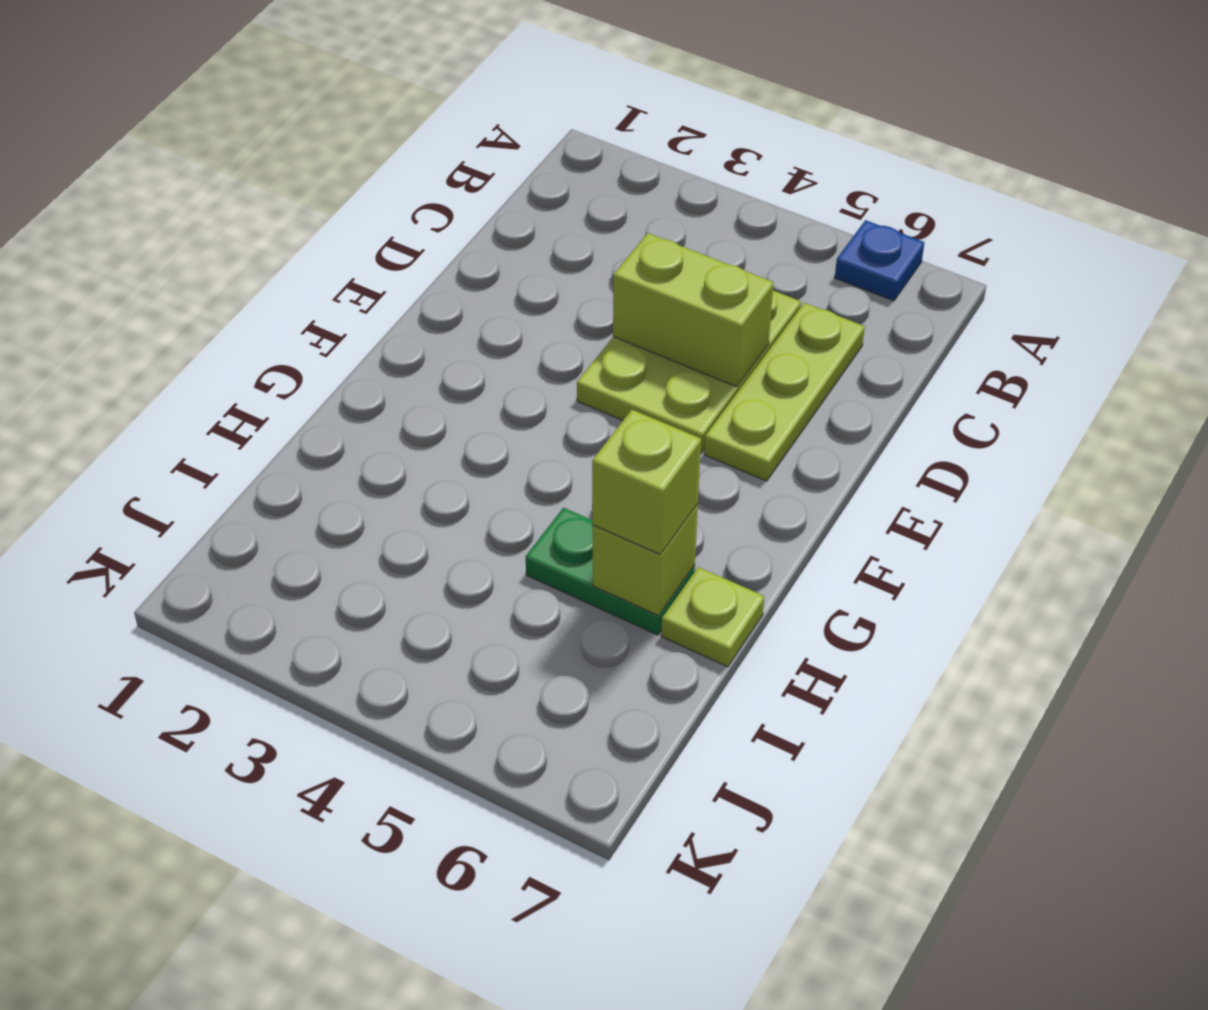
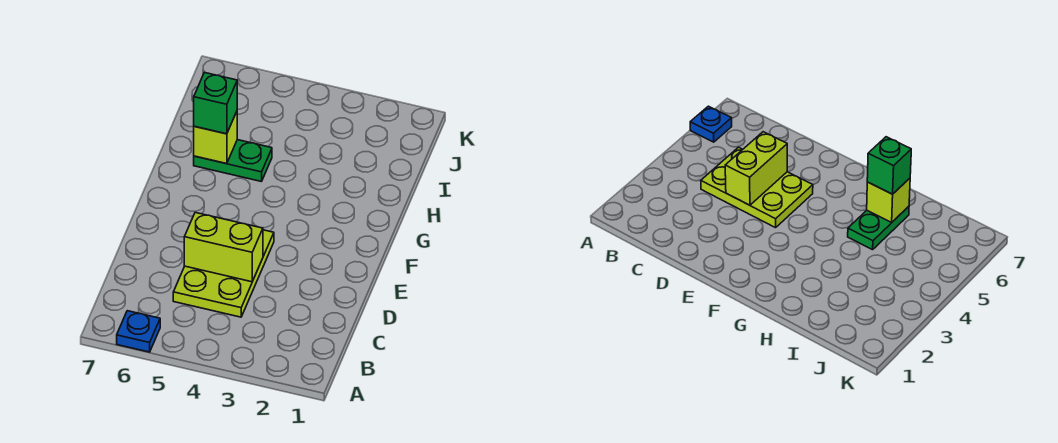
lime 1x3 plate [704,303,865,481] -> none
lime 1x1 brick [592,410,701,554] -> green 1x1 brick [194,73,237,134]
lime 1x1 plate [661,567,764,667] -> none

